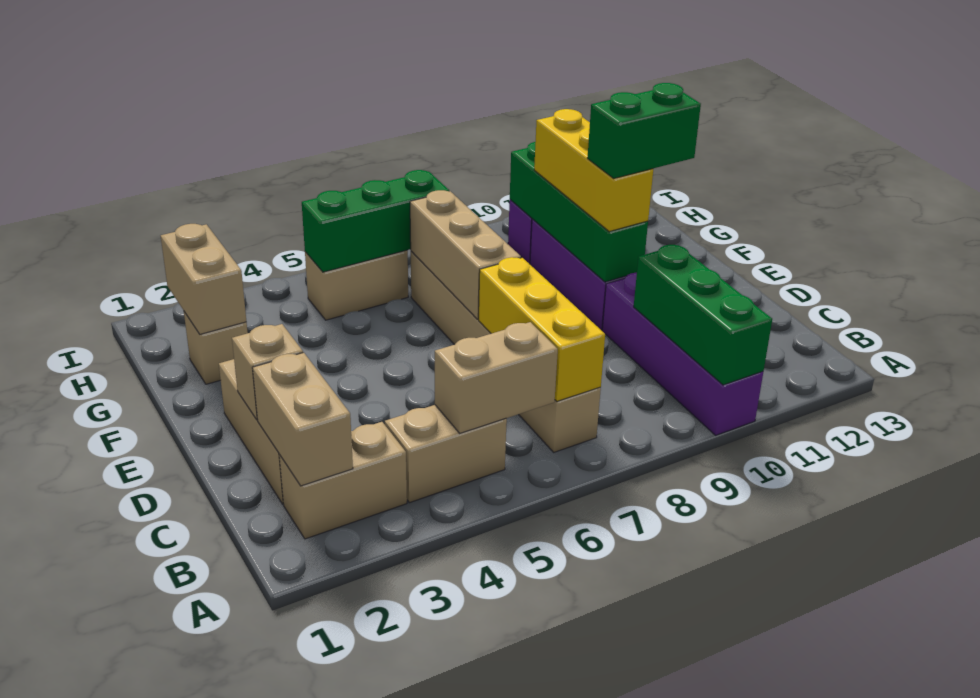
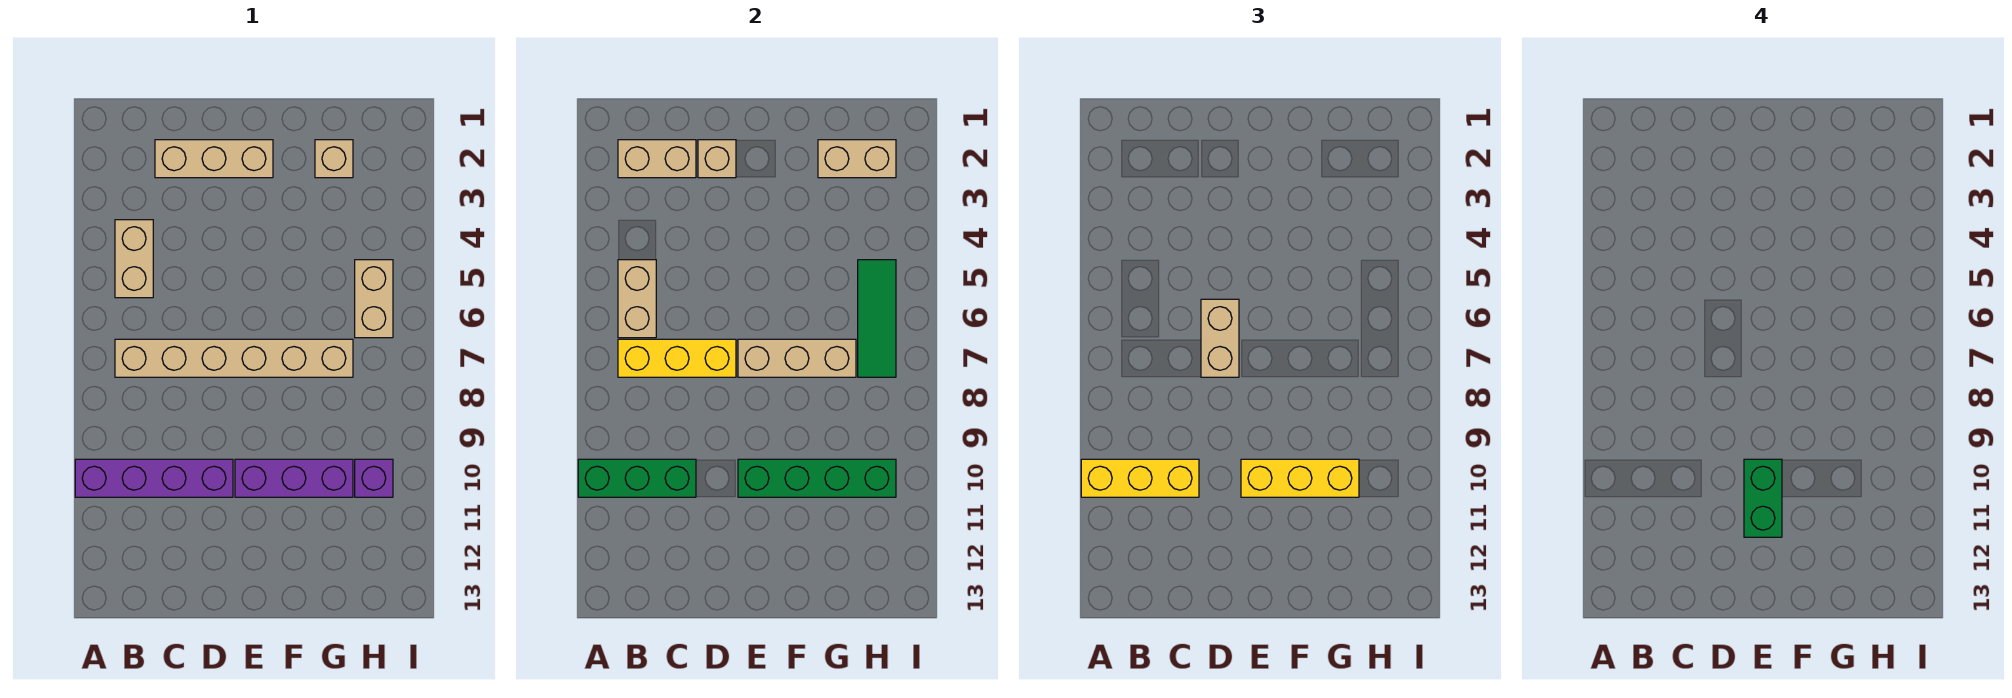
none -> yellow 1x3 brick [1081,459,1199,497]
tan 1x2 brick [279,422,407,539] -> tan 1x2 brick moved to [1201,299,1239,377]
green 1x3 brick [302,170,449,272] -> green 1x3 tile [858,260,896,377]

